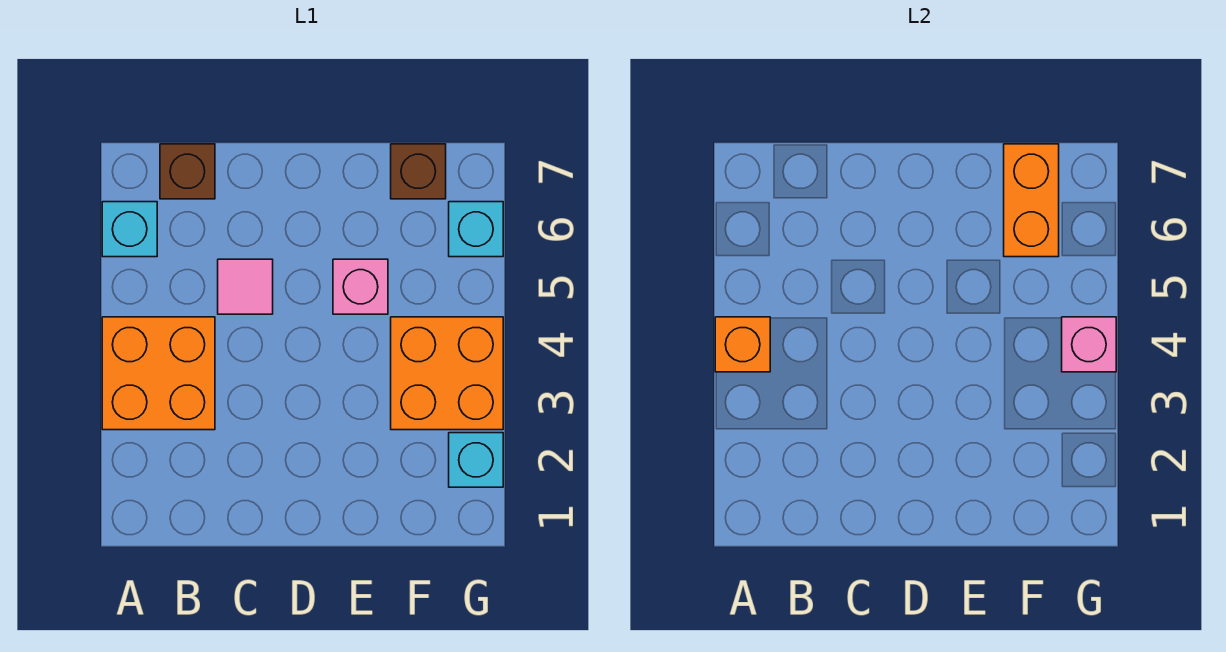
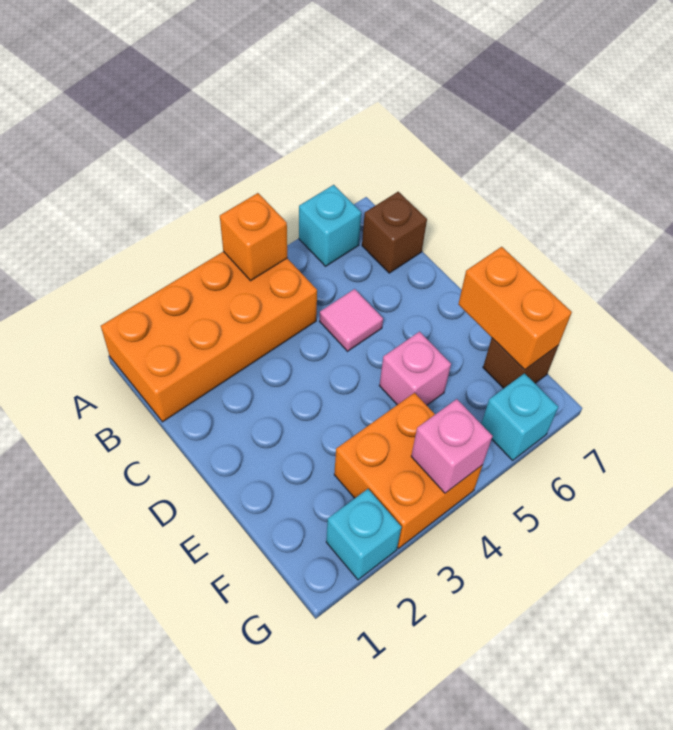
orange 2x2 brick [102,317,215,430] -> orange 2x4 brick [101,251,317,422]
orange 1x2 brick [1004,144,1059,257] -> orange 1x2 brick turned to [458,247,572,370]

